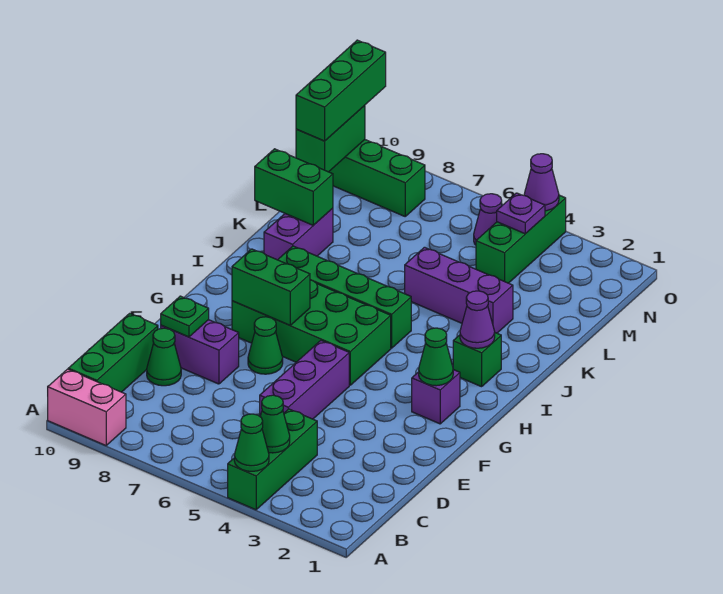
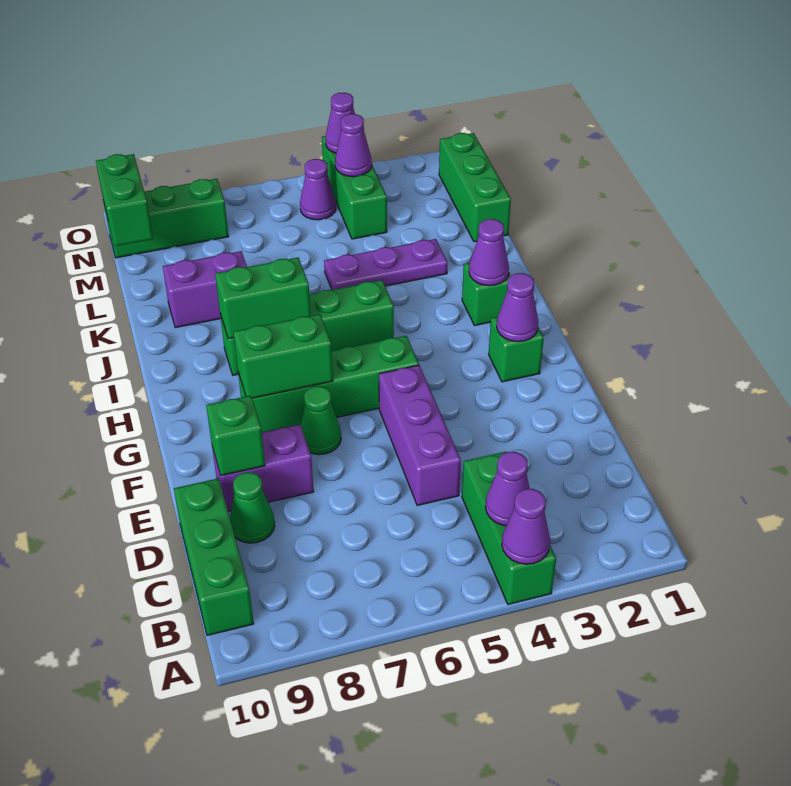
green 1x1 cone [234,414,269,471] -> purple 1x1 cone [502,489,550,564]
pink 1x2 brick [48,369,126,445] -> none
green 1x1 cone [260,395,290,453] -> purple 1x1 cone [485,452,530,526]
green 1x1 plate [161,296,209,337] -> green 1x1 brick [206,396,265,476]
purple 1x1 brick [412,370,460,424] -> green 1x1 brick [489,317,544,382]
green 1x1 cone [419,328,453,386] -> purple 1x1 cone [497,273,538,342]
green 2x4 brick [232,280,391,385] -> green 1x4 brick [238,336,419,433]
purple 1x2 brick [264,208,333,260] -> purple 1x2 brick turned to [163,251,247,328]
purple 1x3 brick [405,247,513,333] -> purple 1x3 plate [324,239,448,290]
green 1x2 brick [255,149,333,225] -> green 1x2 brick moved to [215,258,311,339]
green 1x3 brick [296,40,386,141] -> green 1x3 brick moved to [439,133,511,242]
purple 1x1 plate [497,193,545,234] -> purple 1x1 cone [335,114,372,177]

